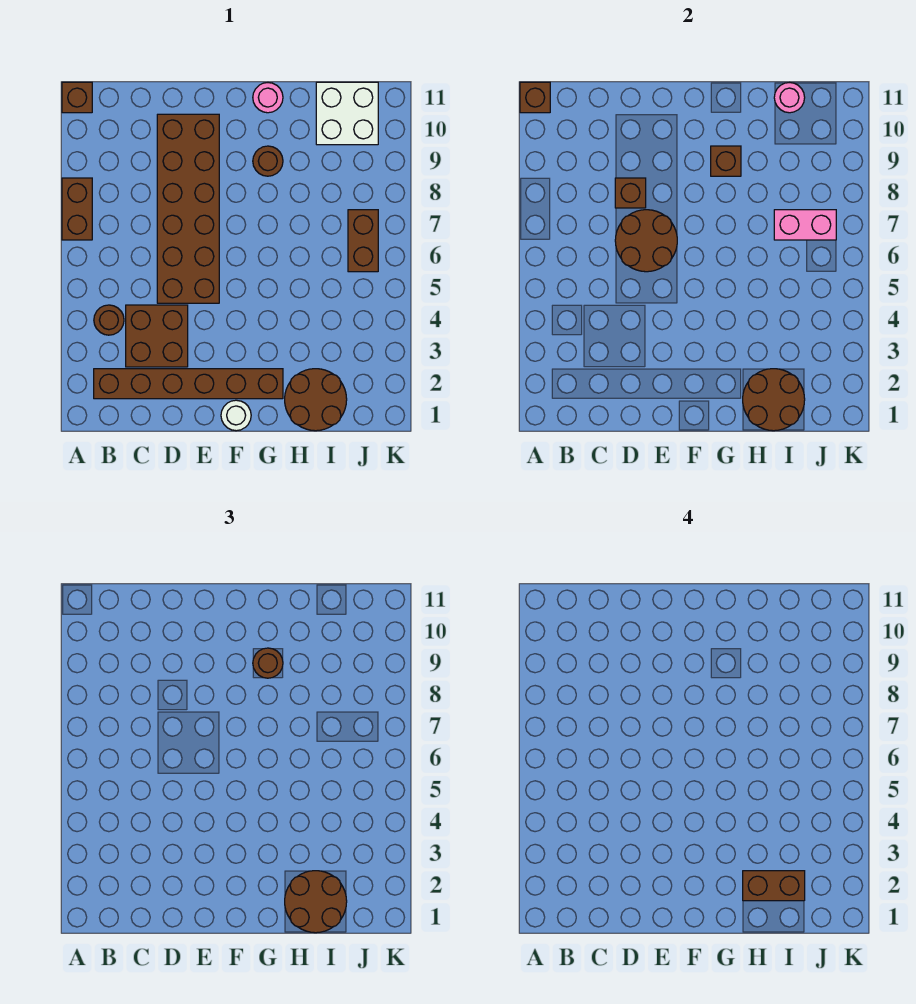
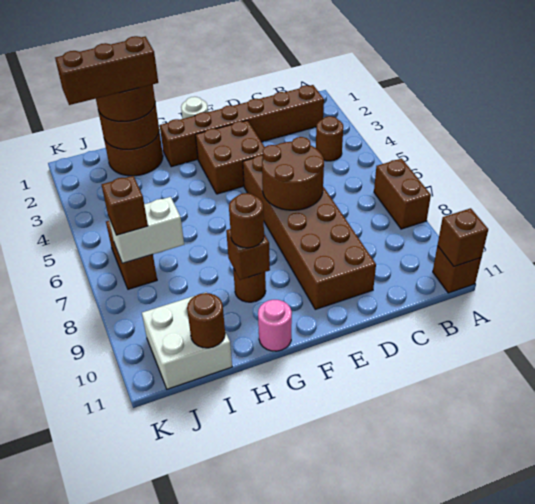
brown 2x2 brick [126,305,188,367] -> brown 2x2 brick moved to [196,120,264,194]
brown 1x1 brick [615,178,646,208] -> brown 1x1 brick moved to [102,176,148,235]
brown 1x2 brick [743,871,805,901] -> brown 1x3 brick [55,36,158,105]
pink 1x2 brick [774,210,836,240] -> white 1x2 brick [108,197,184,263]
pink 1x1 round brick [774,83,805,113] -> brown 1x1 round brick [187,293,225,348]

